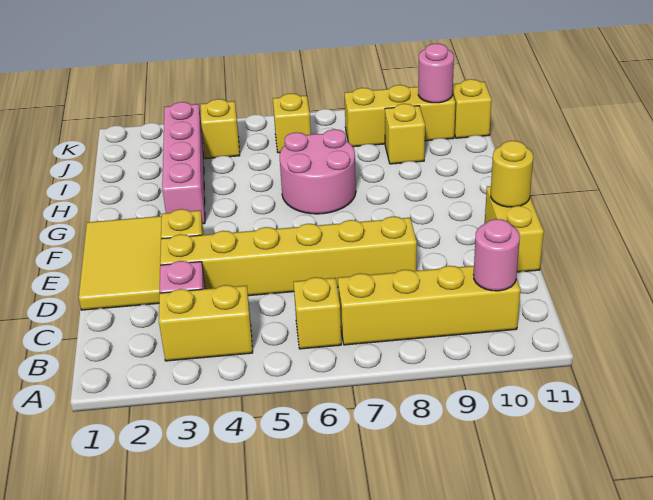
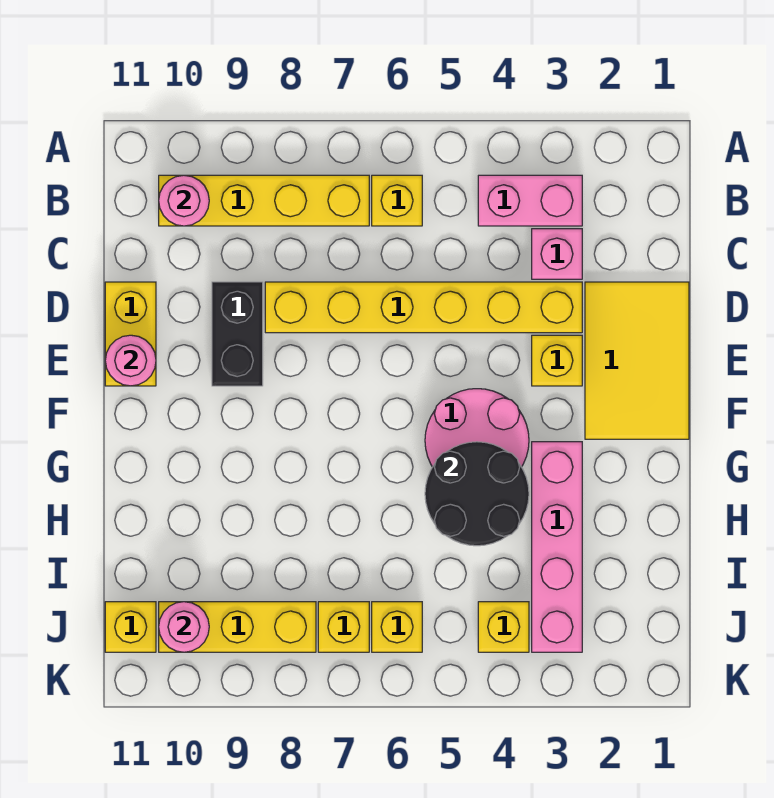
yellow 1x2 brick [159,285,253,361] -> pink 1x2 brick [478,175,582,226]
none -> black 1x2 brick [212,282,263,386]
yellow 1x1 round brick [491,141,533,207] -> pink 1x1 round brick [105,335,156,386]
none -> black 2x2 round brick [425,442,529,546]
pink 2x2 round brick [280,129,356,214] -> pink 2x2 round brick moved to [425,389,529,467]
yellow 1x1 brick [385,104,425,164] -> yellow 1x1 brick moved to [318,602,369,652]

